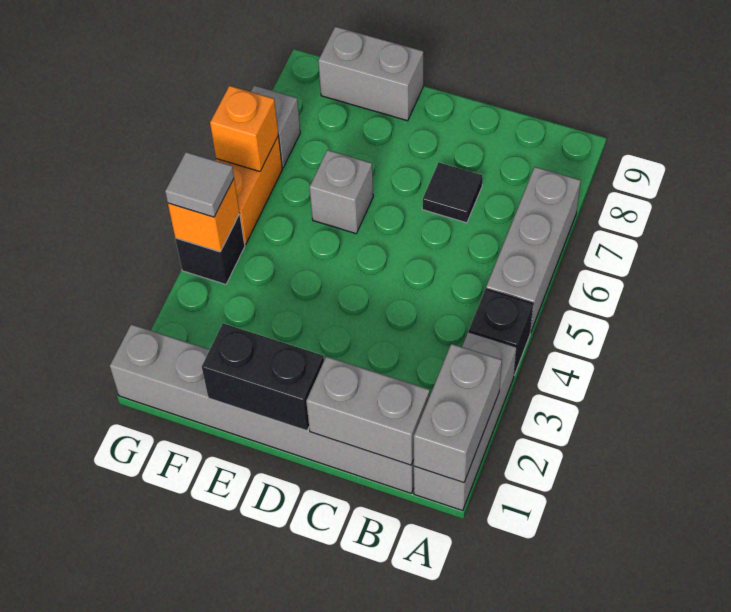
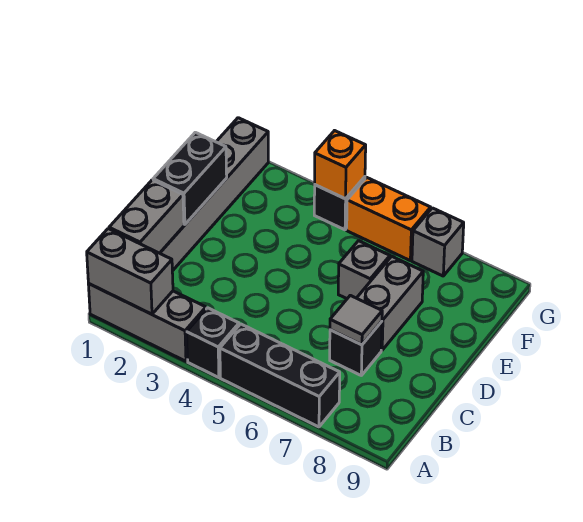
grey 1x3 brick [486,167,581,333] -> black 1x3 brick [220,324,340,427]
black 1x1 tile [422,163,483,223] -> black 1x1 brick [330,321,382,375]
grey 1x2 brick [318,26,423,121] -> grey 1x2 brick moved to [357,256,423,350]
grey 1x1 tile [165,152,234,217] -> grey 1x1 tile moved to [330,295,382,345]
orange 1x1 brick [210,86,278,172] -> none

